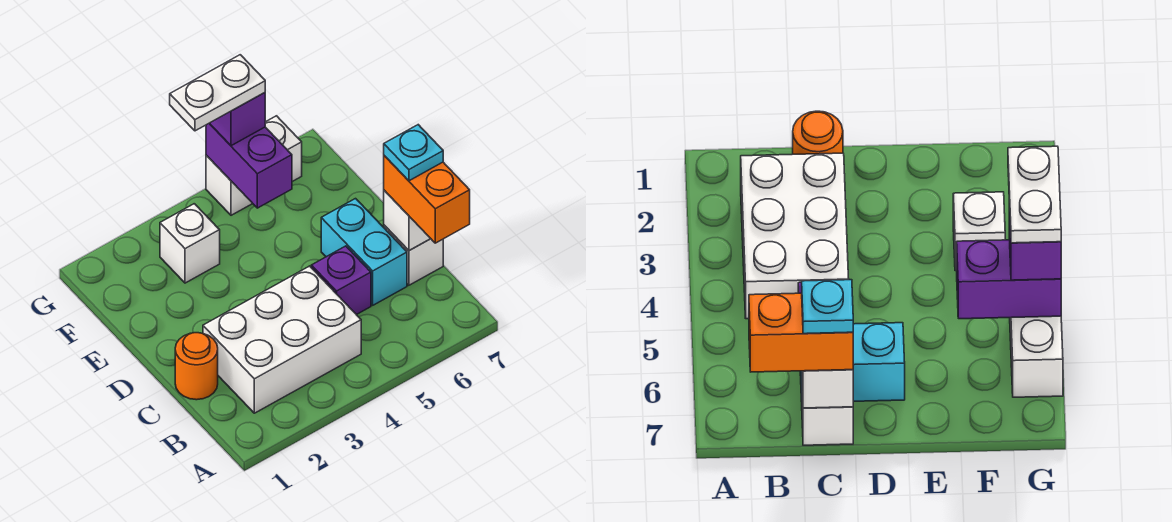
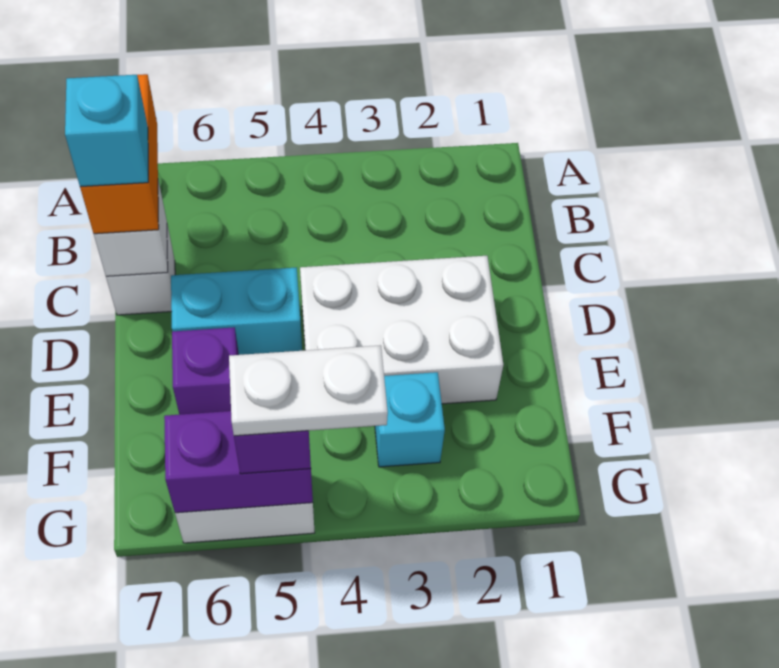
white 2x3 brick [203,266,361,413] -> white 2x3 brick moved to [300,256,503,404]
orange 1x1 round brick [175,333,218,400] -> none
purple 1x1 brick [311,246,371,315] -> purple 1x1 brick moved to [172,327,239,415]
cyan 1x2 brick [321,199,407,305] -> cyan 1x2 brick turned to [171,267,302,355]
cyan 1x1 plate [384,125,443,181] -> cyan 1x1 brick [65,75,148,187]
white 1x1 brick [160,204,220,283] -> cyan 1x1 brick [375,372,445,467]
purple 1x2 brick [206,124,292,208] -> purple 1x2 brick turned to [164,411,313,513]

